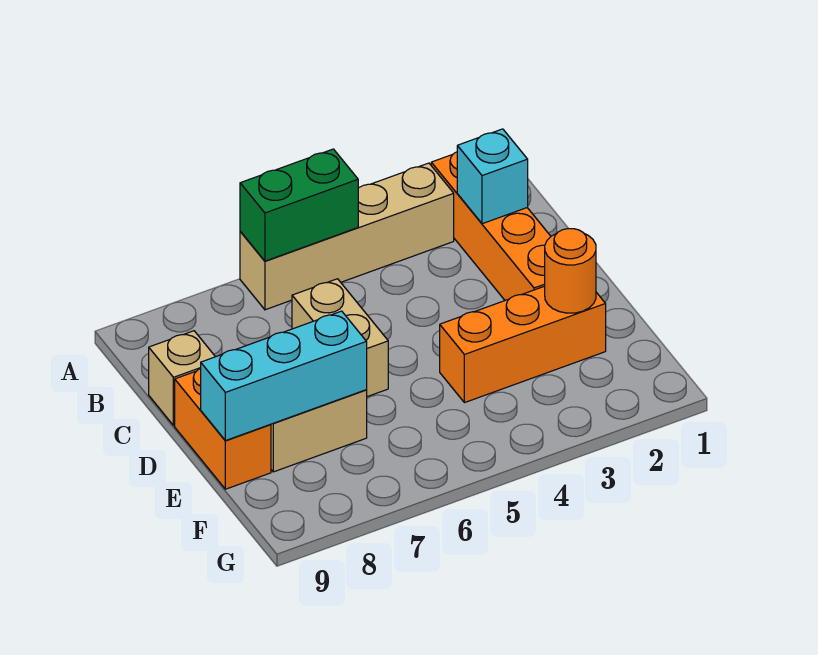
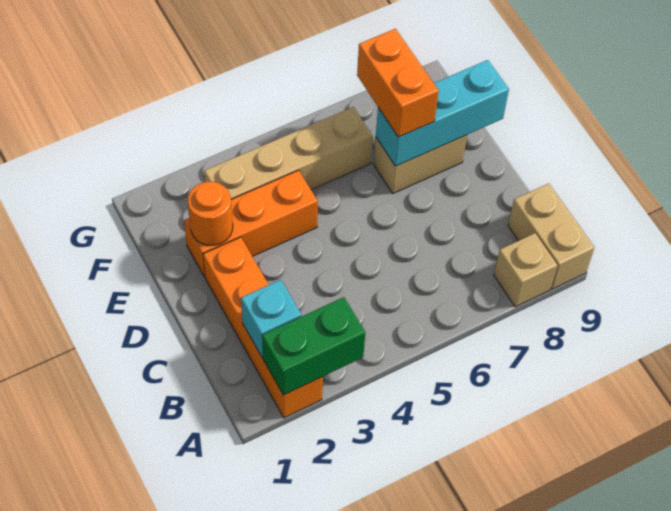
tan 1x4 brick [240,163,454,310] -> tan 1x4 brick moved to [204,107,373,199]
green 1x2 brick [240,149,358,261] -> green 1x2 brick moved to [262,297,365,395]
tan 1x2 brick [292,279,388,397] -> tan 1x2 brick moved to [508,183,595,289]
tan 1x1 brick [149,331,215,425] -> tan 1x1 brick moved to [494,233,557,307]
orange 1x2 brick [175,369,271,489] -> orange 1x2 brick moved to [357,29,439,137]

